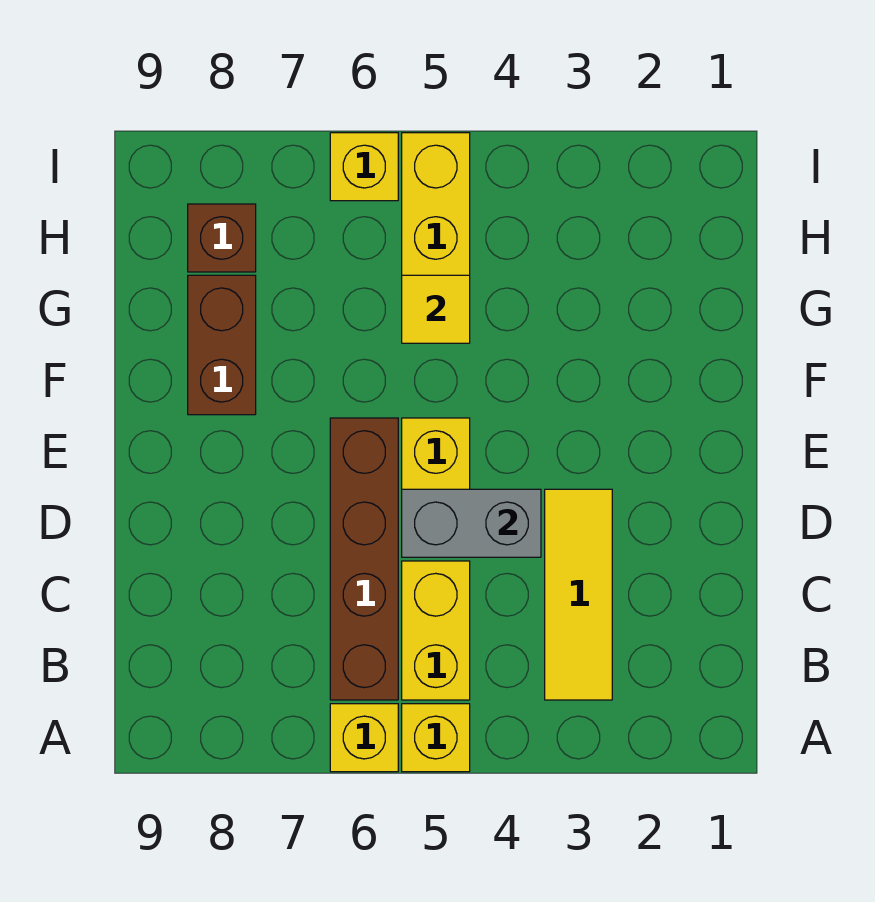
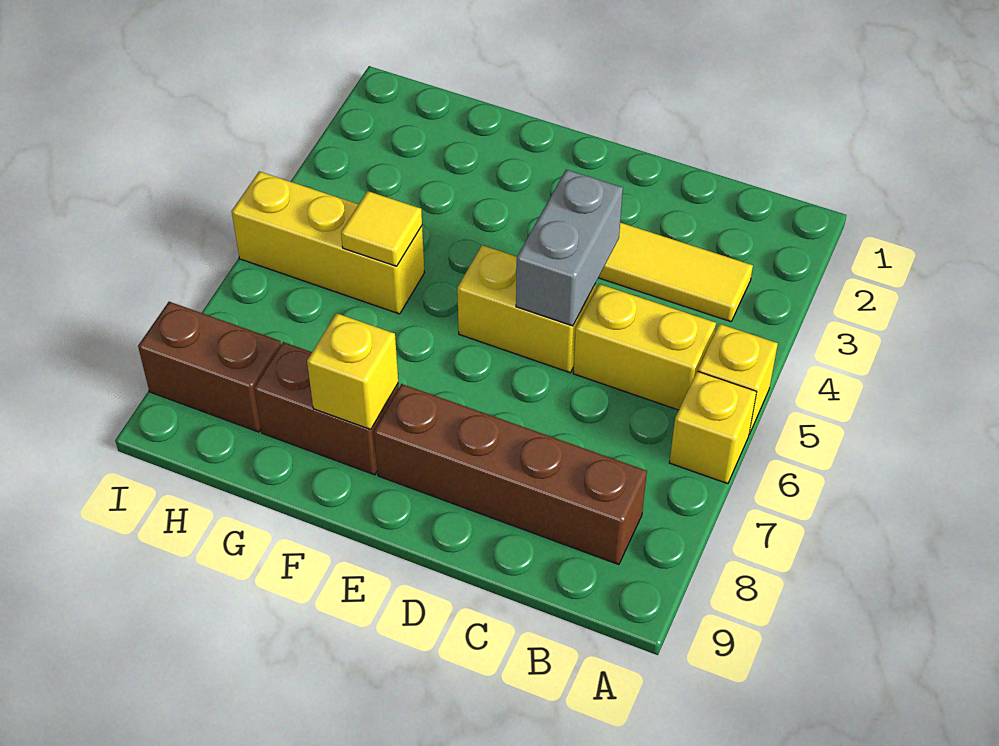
brown 1x4 brick [330,418,398,700] -> brown 1x4 brick moved to [374,384,647,565]
brown 1x1 brick [188,204,256,272] -> brown 1x2 brick [138,302,281,432]
yellow 1x1 brick [330,133,398,201] -> yellow 1x1 brick moved to [307,313,398,429]

